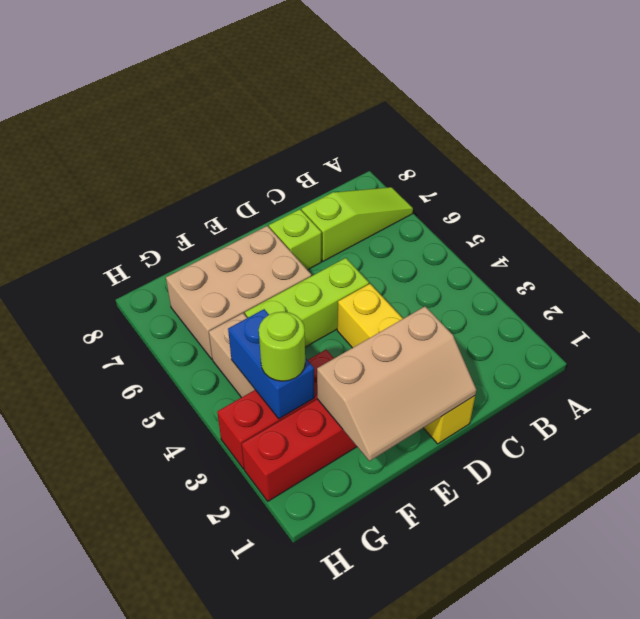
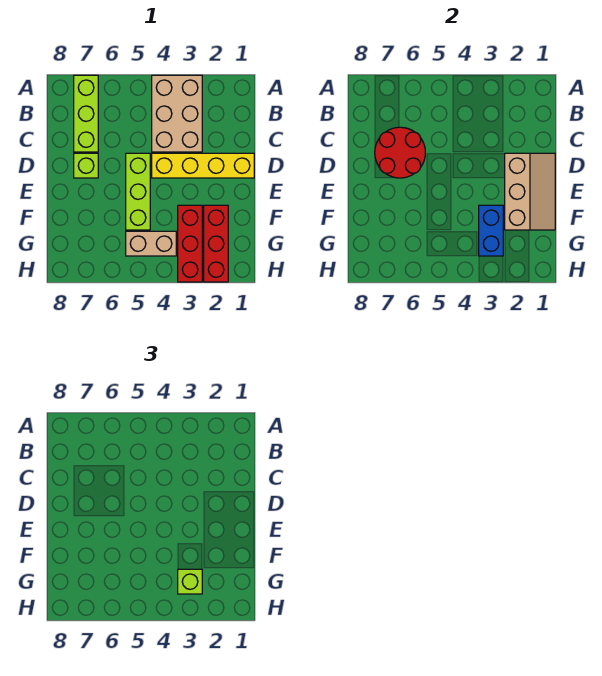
lime 1x3 slope [302,187,413,261] -> lime 1x3 brick [74,75,98,152]
none -> red 2x2 round brick [375,127,425,178]
tan 2x3 brick [166,226,311,359] -> tan 2x3 brick moved to [152,75,202,152]
blue 1x2 brick [228,309,314,419] -> blue 1x2 brick turned to [479,205,503,256]
lime 1x1 round brick [259,312,305,381] -> lime 1x1 brick [178,569,202,594]

